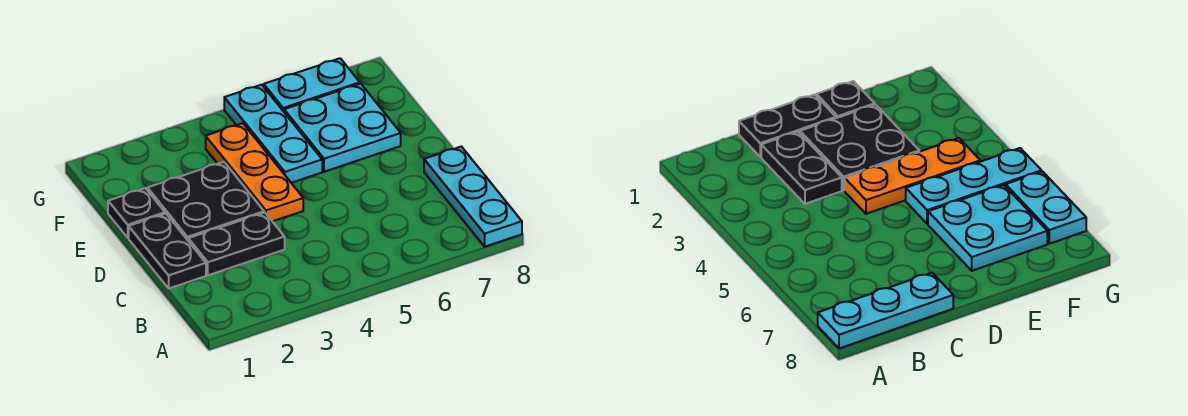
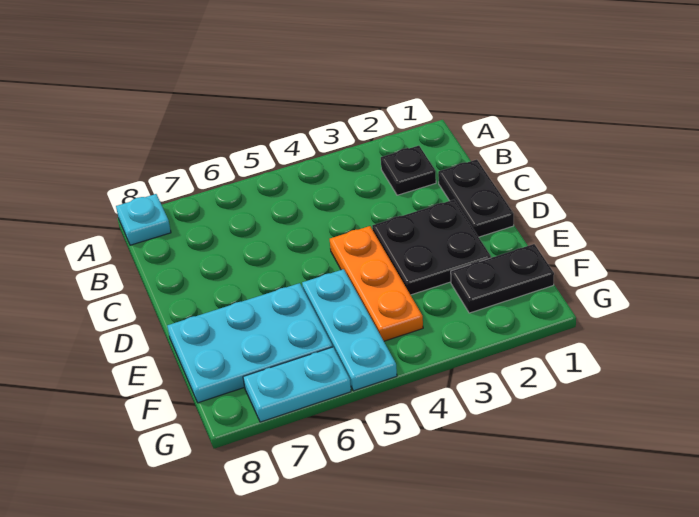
cyan 1x3 plate [424,147,522,247] -> cyan 1x1 plate [116,194,171,245]
black 1x2 plate [188,213,285,275] -> black 1x2 plate moved to [451,244,554,313]
black 1x1 plate [108,188,165,238] -> black 1x1 plate moved to [381,146,436,195]
cyan 2x2 plate [284,84,401,172] -> cyan 2x3 plate [167,283,333,403]

